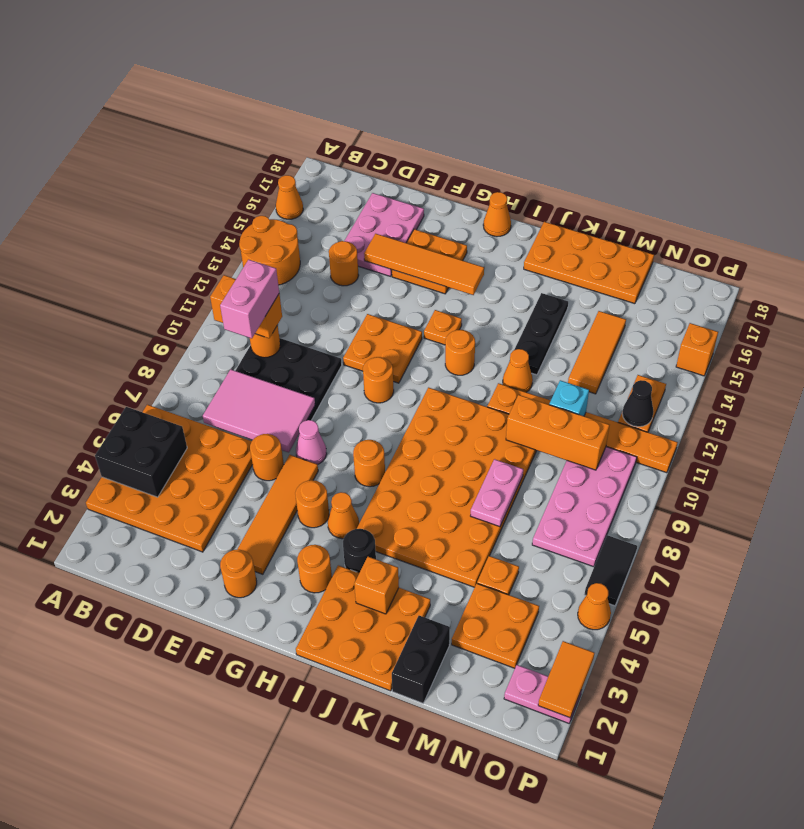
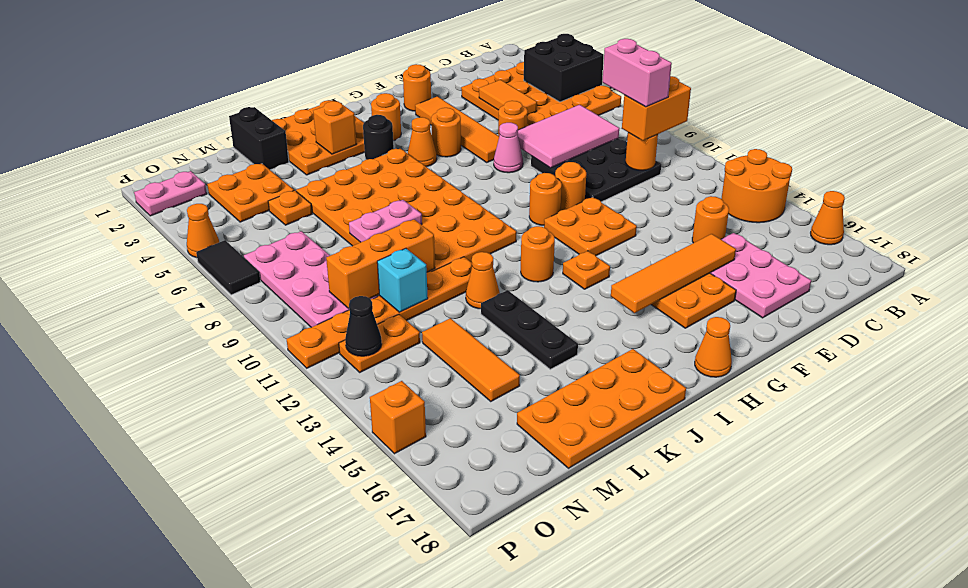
orange 1x1 round brick [353,440,385,487] -> orange 1x1 round brick moved to [555,162,586,210]
pink 1x2 plate [471,459,523,527] -> pink 1x2 plate turned to [349,200,422,242]
orange 1x2 plate [618,375,666,432] -> orange 1x2 plate turned to [339,315,420,372]
orange 1x2 tile [538,641,594,718] -> orange 1x2 tile moved to [479,80,537,115]

